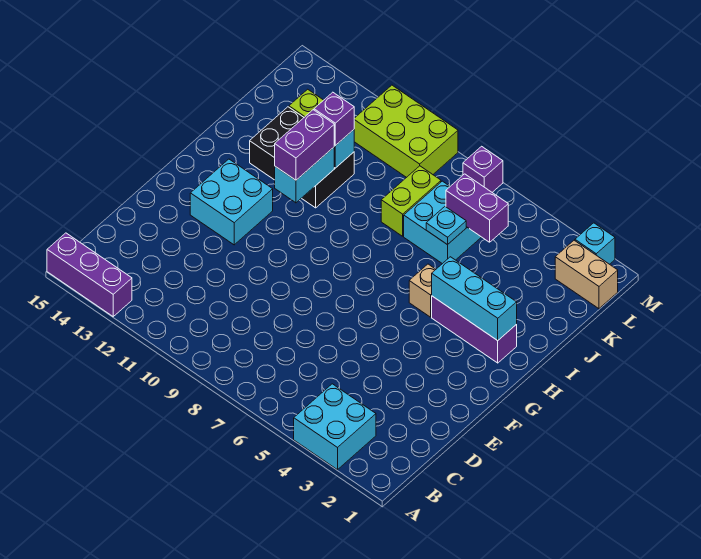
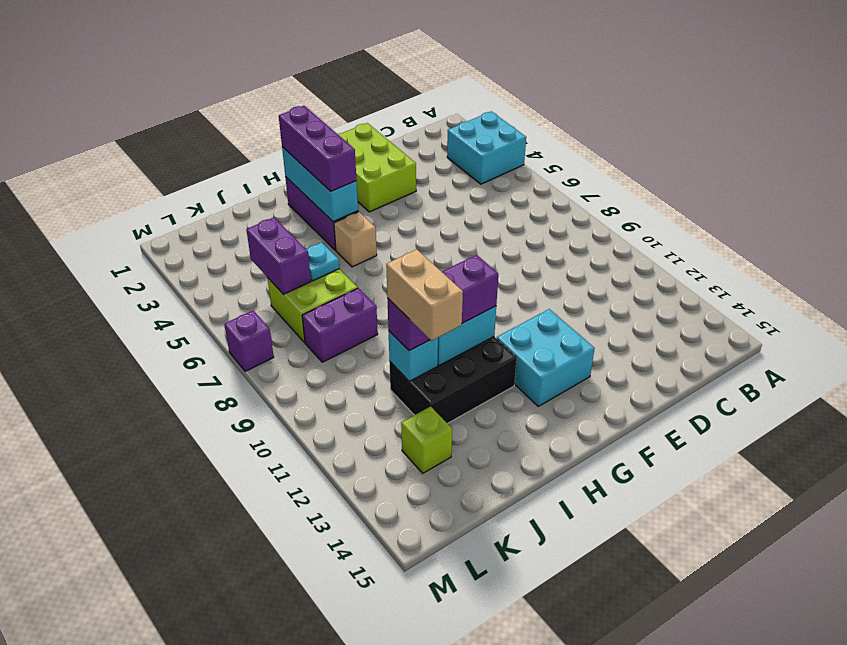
purple 1x3 brick [47,233,132,316] -> purple 1x3 brick moved to [279,106,356,191]
black 2x3 brick [250,107,354,208] -> black 2x3 brick turned to [390,337,517,424]
cyan 2x2 brick [404,181,481,264] -> lime 2x2 brick [267,269,358,342]
lime 1x2 brick [381,166,441,236] -> purple 1x2 brick [302,288,378,362]
tan 1x2 brick [555,240,618,309] -> tan 1x2 brick moved to [386,249,463,341]
lime 2x3 brick [354,85,458,177] -> lime 2x3 brick moved to [338,123,416,212]
cyan 1x1 brick [575,223,615,264] -> none

